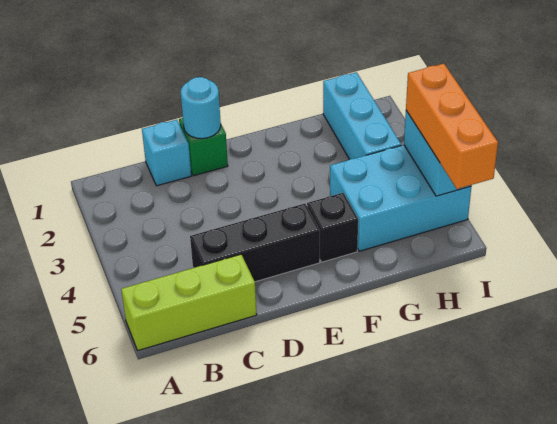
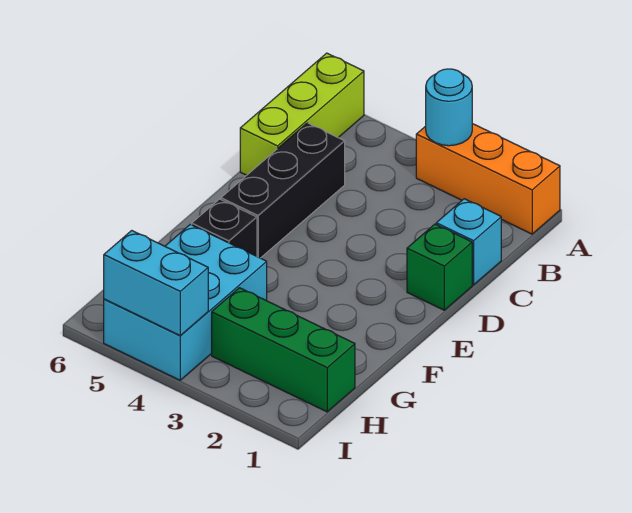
cyan 1x1 round brick [181,77,221,139] -> cyan 1x1 round brick moved to [426,69,472,146]
cyan 1x3 brick [323,72,401,159] -> green 1x3 brick [212,288,355,412]
orange 1x3 brick [406,64,498,189] -> orange 1x3 brick moved to [416,124,560,234]

